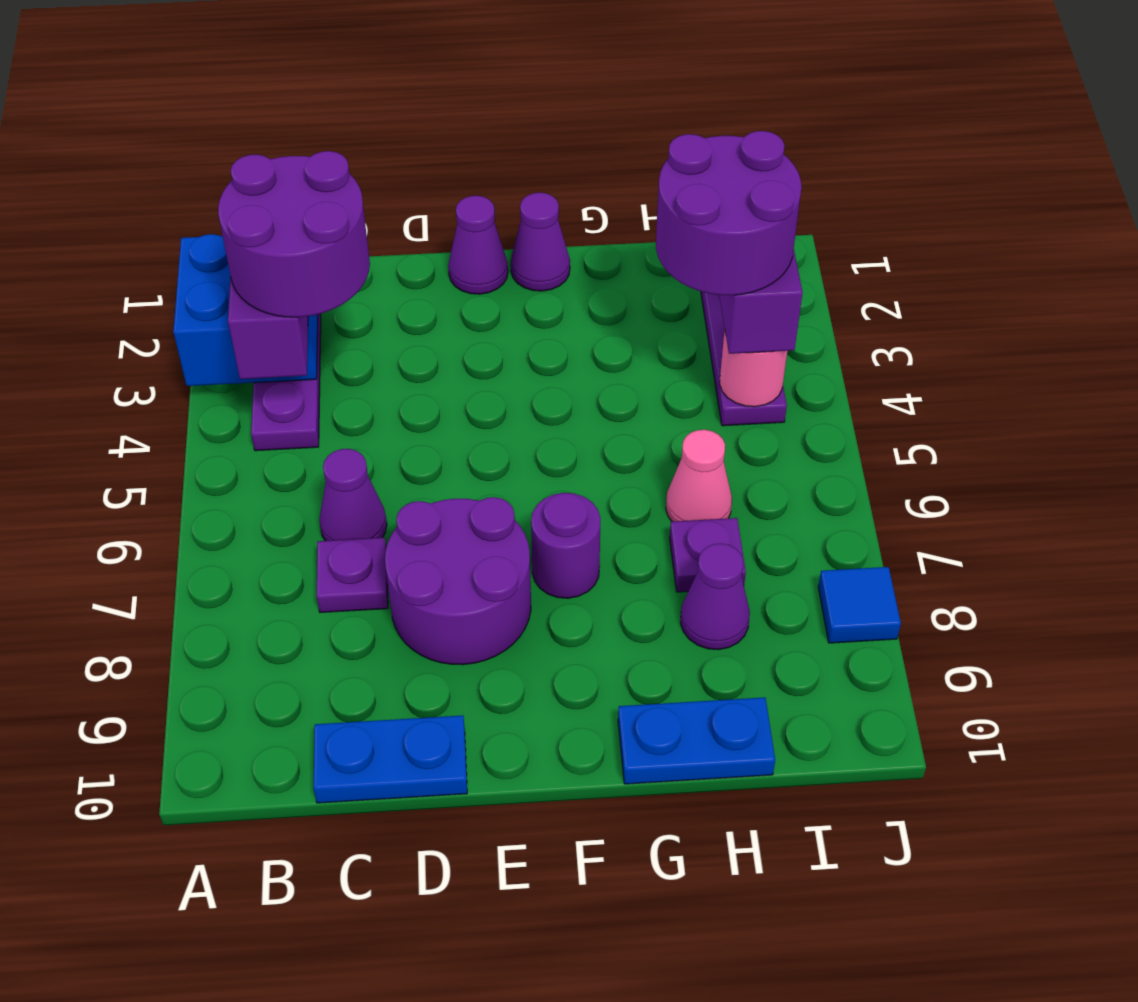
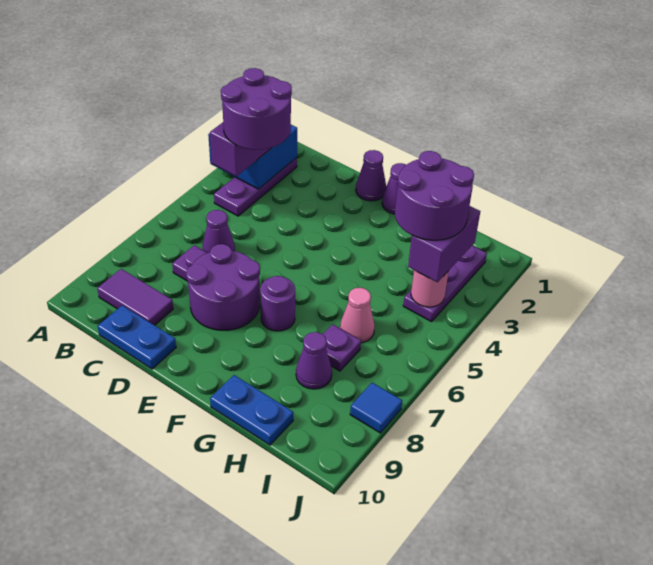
none -> purple 1x2 tile [97,269,173,325]

